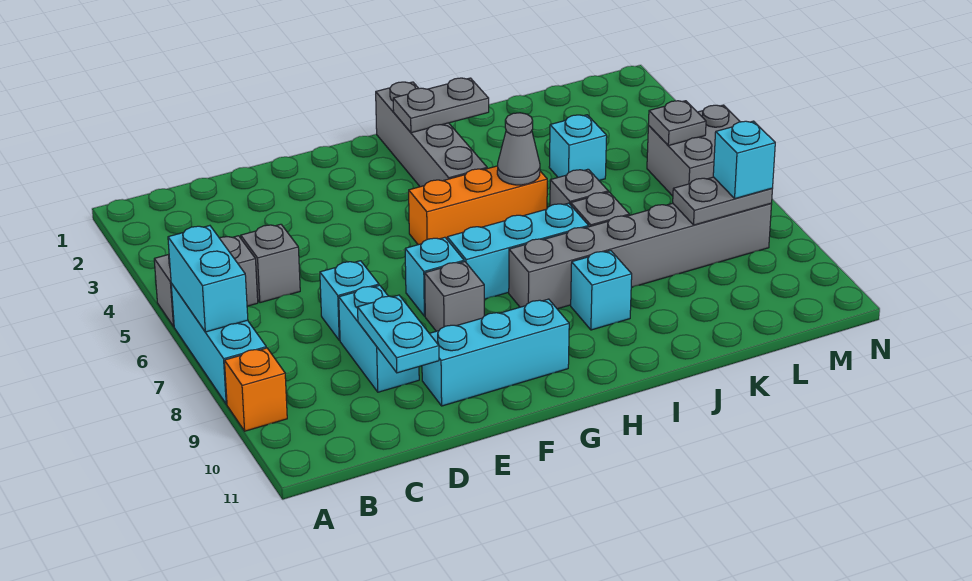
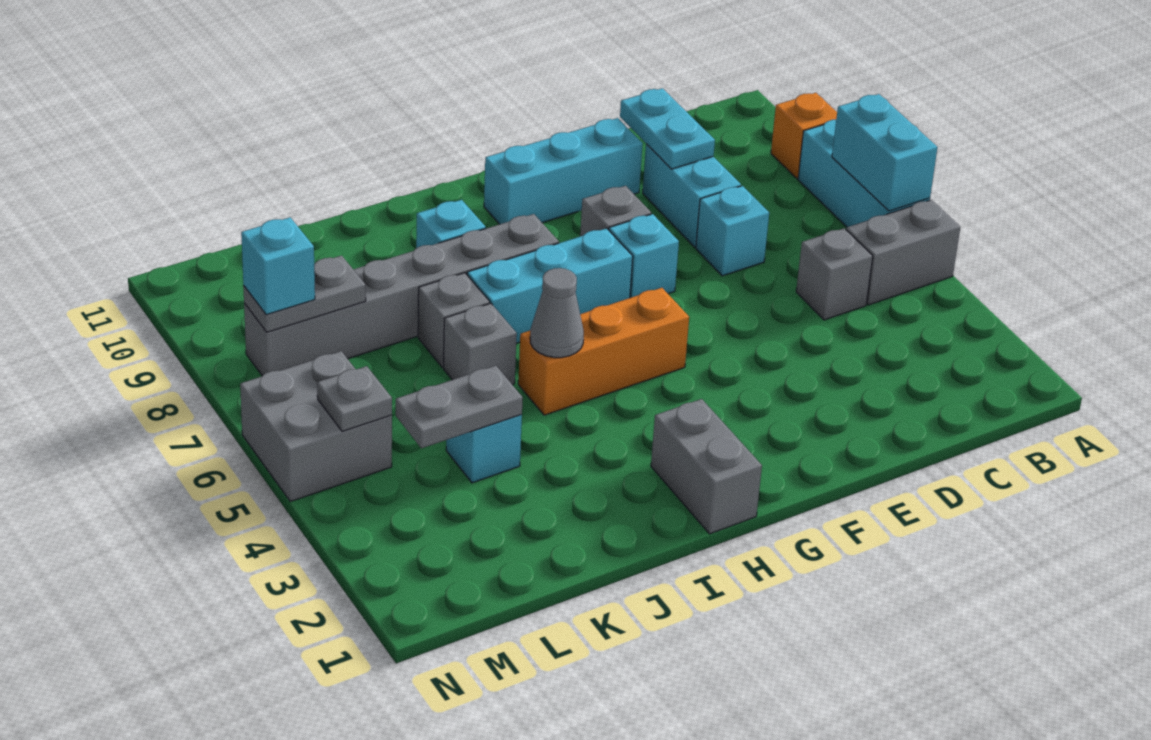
grey 1x4 brick [376,82,487,187] -> grey 1x2 brick [651,399,762,534]
grey 1x2 plate [393,78,489,133] -> grey 1x2 plate moved to [396,366,523,448]

